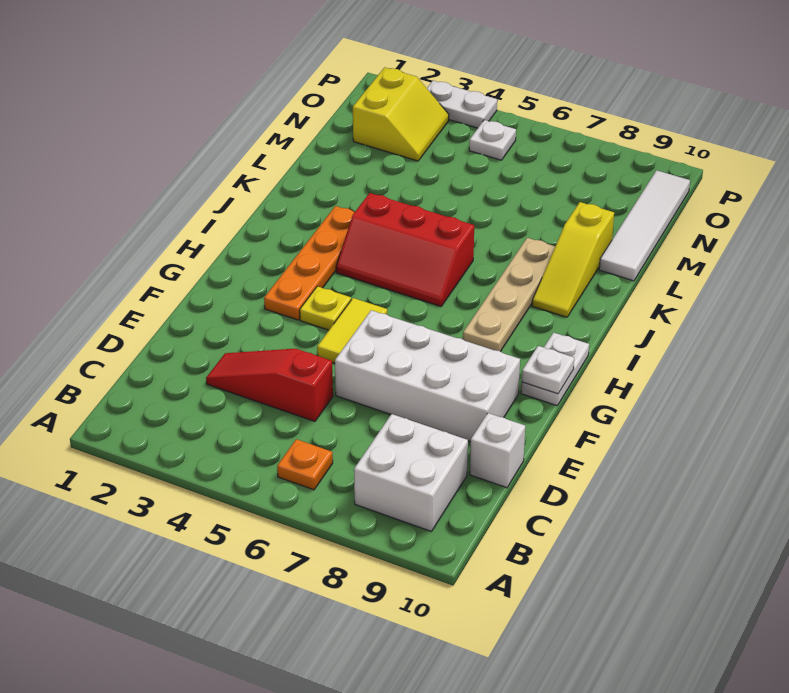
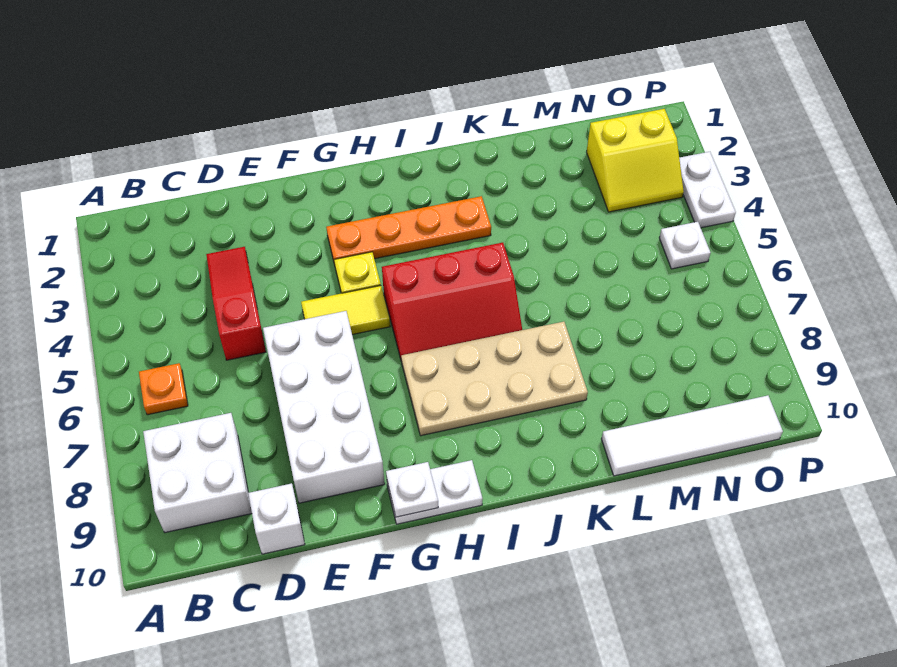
tan 1x4 plate [463,238,555,352] -> tan 2x4 plate [401,322,588,436]
red 2x3 slope [336,193,474,306] -> red 2x3 slope turned to [382,243,522,359]
yellow 1x3 slope [532,202,614,317] -> none

